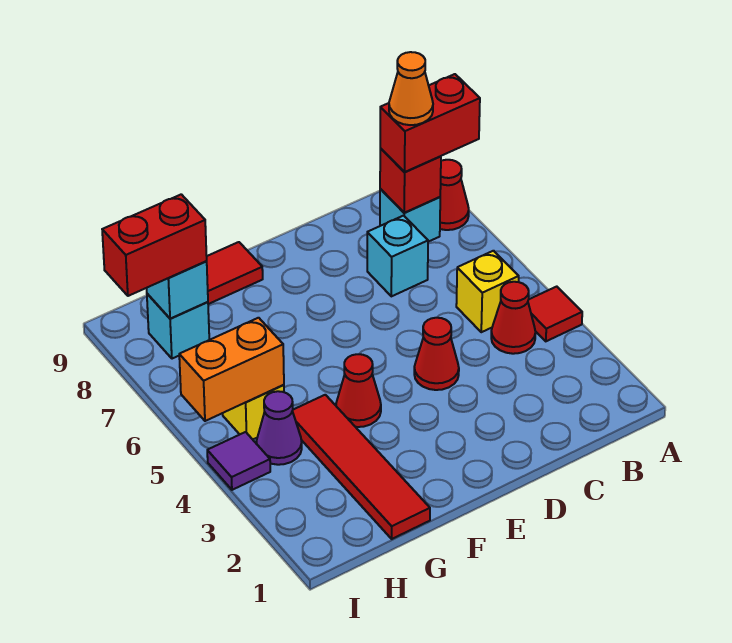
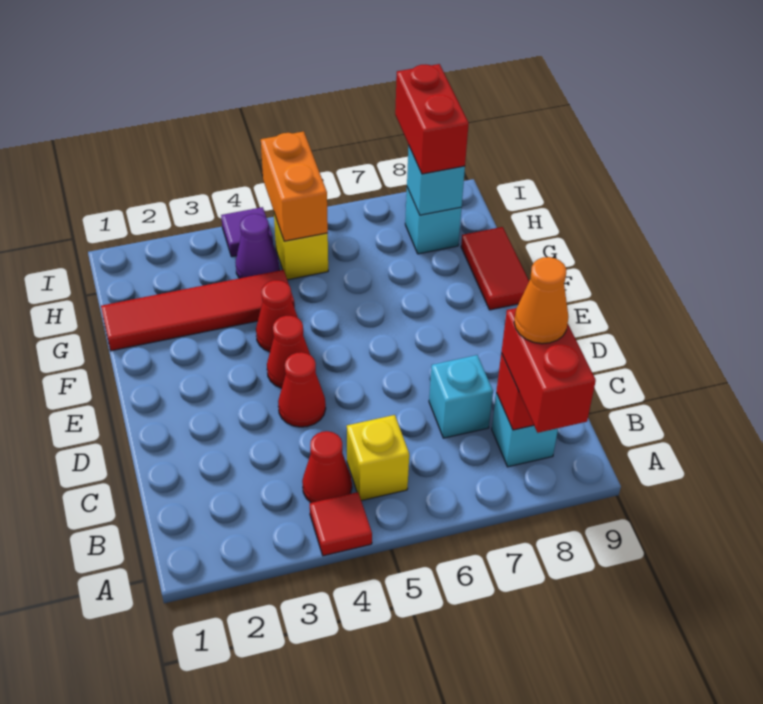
red 1x1 cone [440,160,469,230] -> red 1x1 cone moved to [267,316,310,388]

